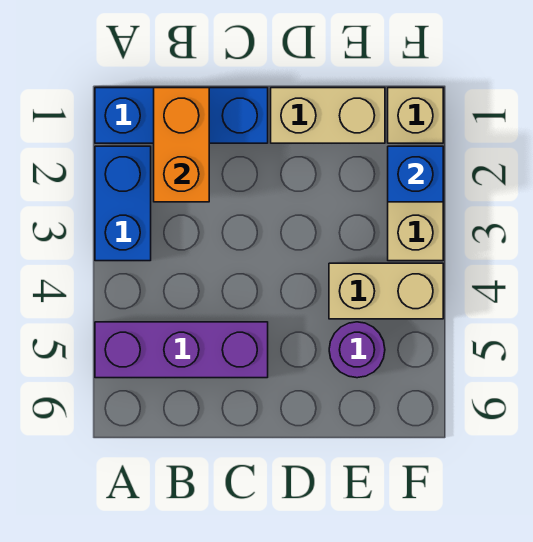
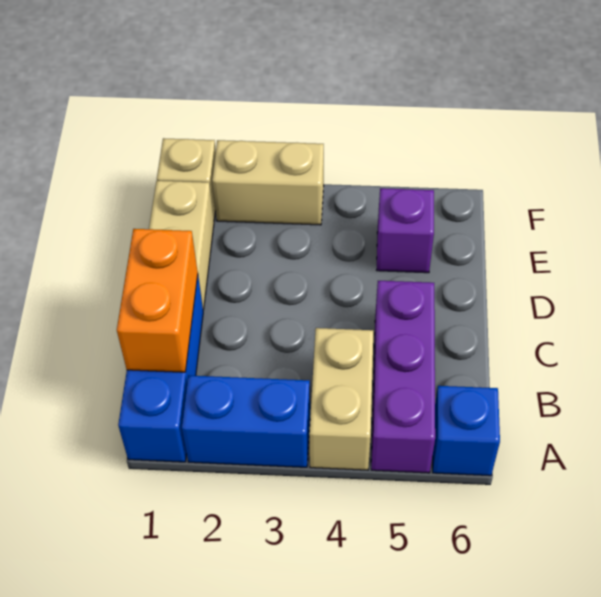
orange 1x2 brick [154,88,209,202] -> orange 1x2 brick turned to [117,229,198,372]
tan 1x2 brick [329,263,443,319] -> tan 1x2 brick moved to [309,328,373,470]
purple 1x1 round brick [329,322,385,378] -> purple 1x1 brick [377,188,434,273]
blue 1x1 brick [388,146,443,202] -> blue 1x1 brick moved to [433,386,500,476]

